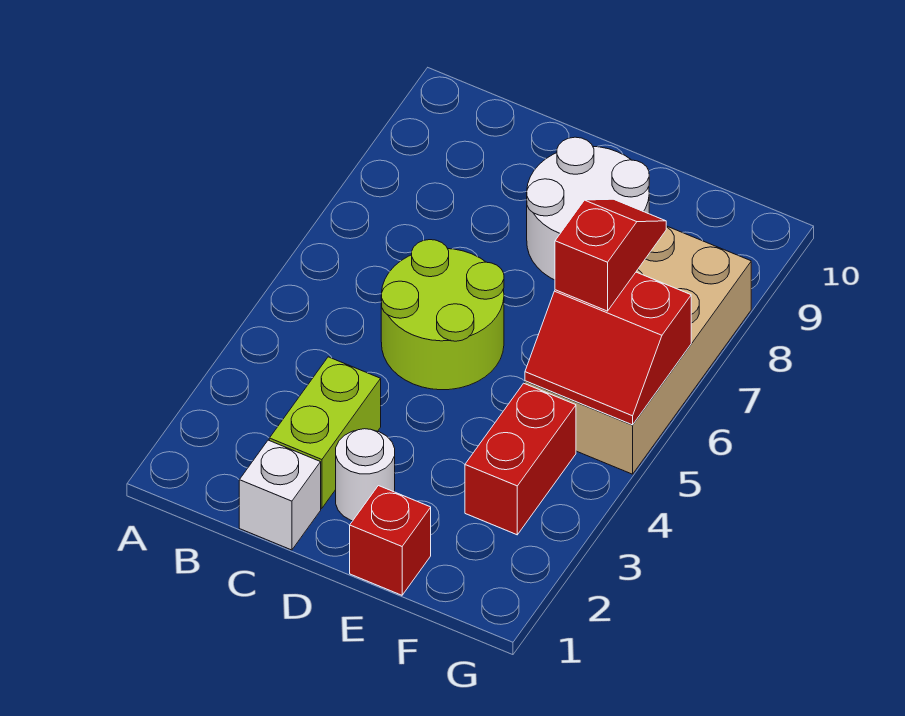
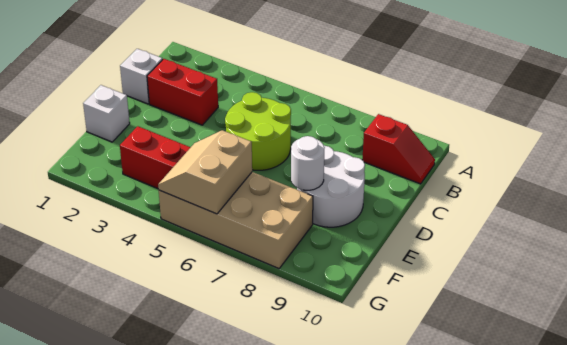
lime 1x2 brick [269,357,381,508] -> red 1x2 brick [147,59,218,125]
white 1x1 round brick [336,429,395,521] -> white 1x1 round brick moved to [291,136,325,190]
red 1x1 brick [350,486,431,595] -> white 1x1 brick [83,85,130,142]
red 2x2 slope [525,272,691,425] -> tan 2x2 slope [158,130,252,214]
red 1x2 slope [555,199,666,311] -> red 1x2 slope moved to [362,114,435,184]

